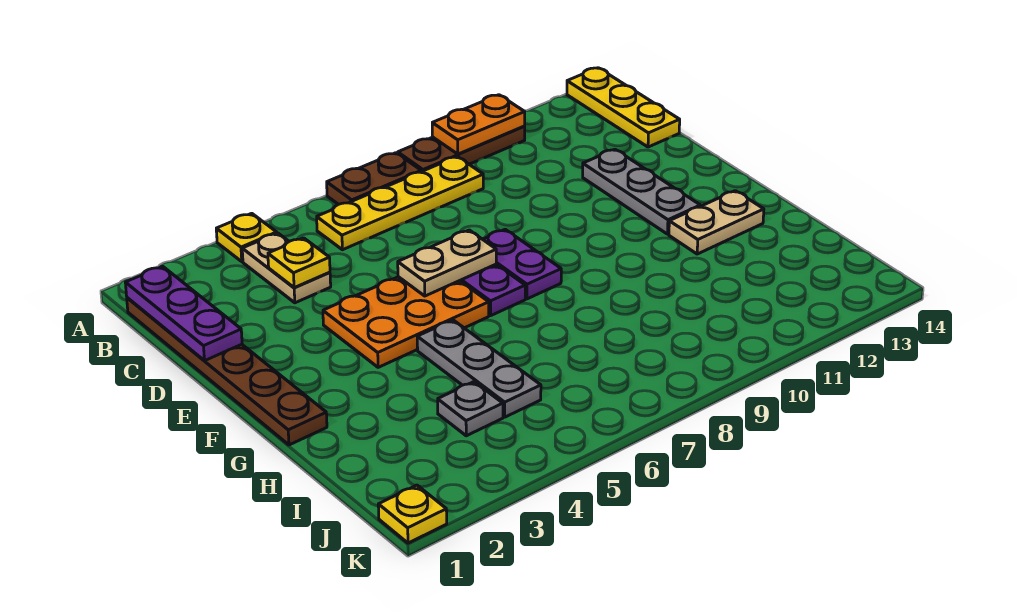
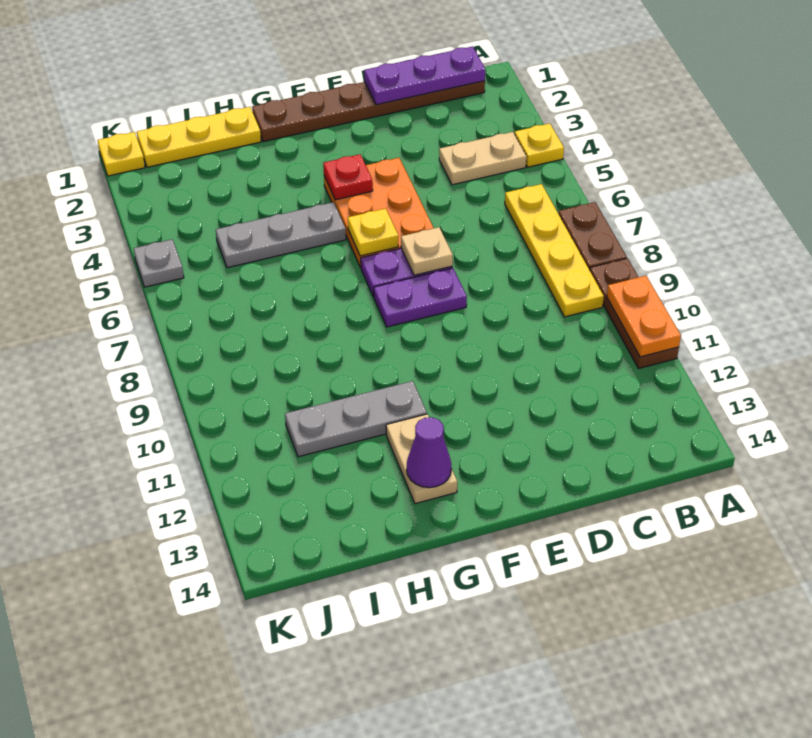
yellow 1x3 plate [567,68,680,147] -> yellow 1x3 plate moved to [137,107,261,167]
yellow 1x1 plate [268,238,330,288] -> yellow 1x1 plate moved to [348,208,398,256]
grey 1x3 plate [583,149,700,234] -> grey 1x3 plate moved to [285,381,427,457]
tan 1x2 plate [398,230,496,296] -> tan 1x1 plate [401,227,453,275]
none -> red 1x1 plate [323,154,373,200]
none -> purple 1x1 cone [407,417,451,488]
grey 1x1 plate [438,382,503,436] -> grey 1x1 plate moved to [134,239,184,287]

